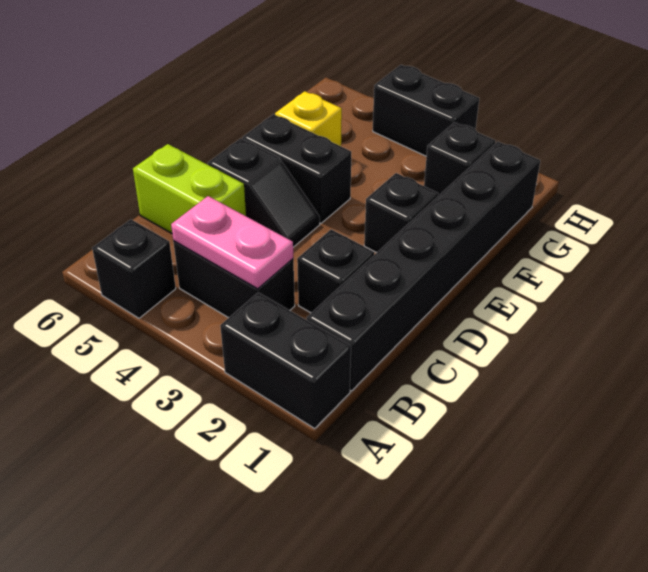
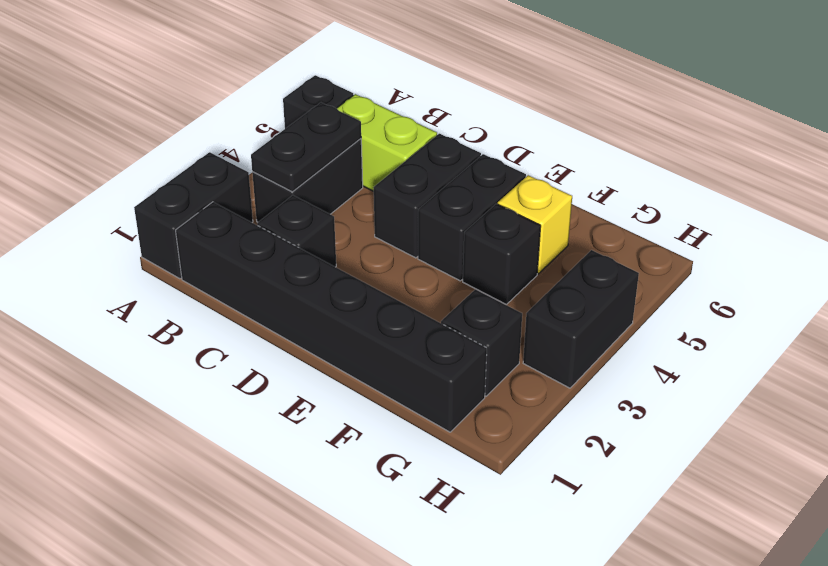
pink 1x2 plate [171,196,293,289] -> black 1x2 plate [251,103,361,192]
lime 1x2 brick [133,144,246,233] -> lime 1x2 brick turned to [337,94,437,191]
black 1x2 slope [208,138,320,247] -> black 1x2 brick [374,134,481,258]
black 1x1 brick [364,173,438,253] -> black 1x1 brick moved to [463,204,541,304]

